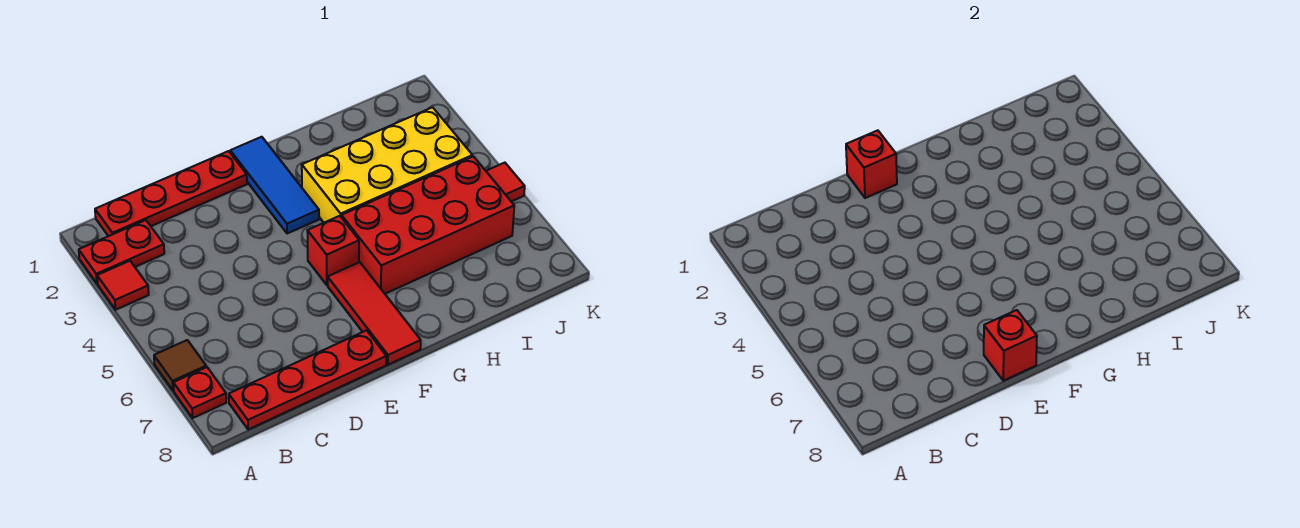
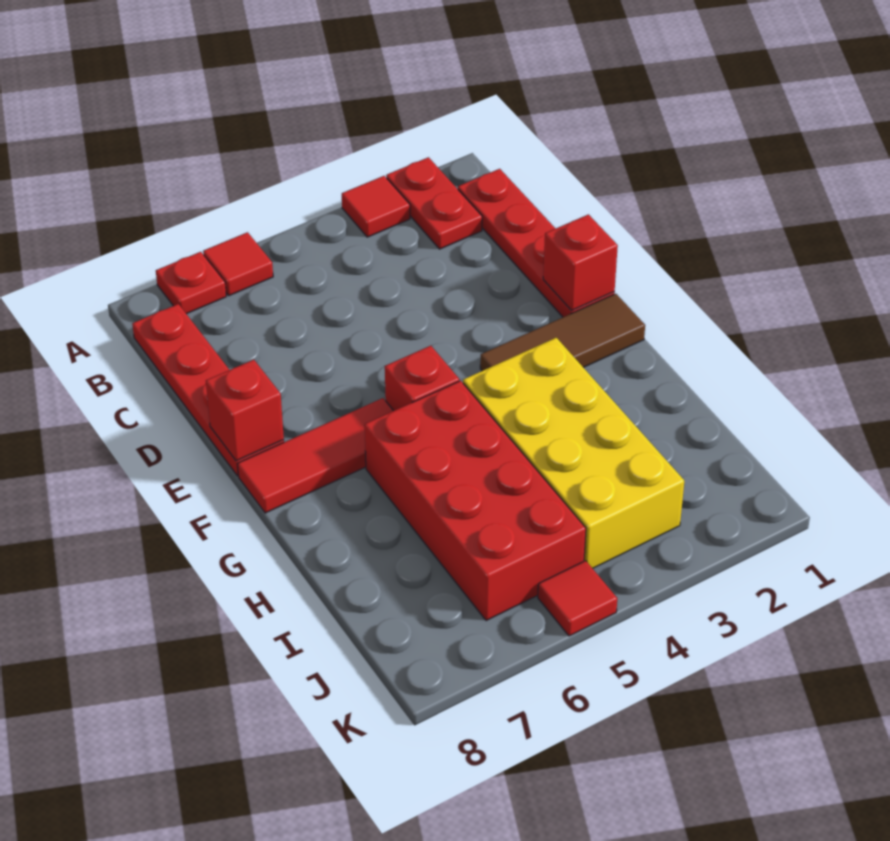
brown 1x1 tile [154,340,206,390] -> red 1x1 tile [203,232,273,296]
blue 1x3 tile [230,137,319,234] -> brown 1x3 tile [480,294,645,371]

